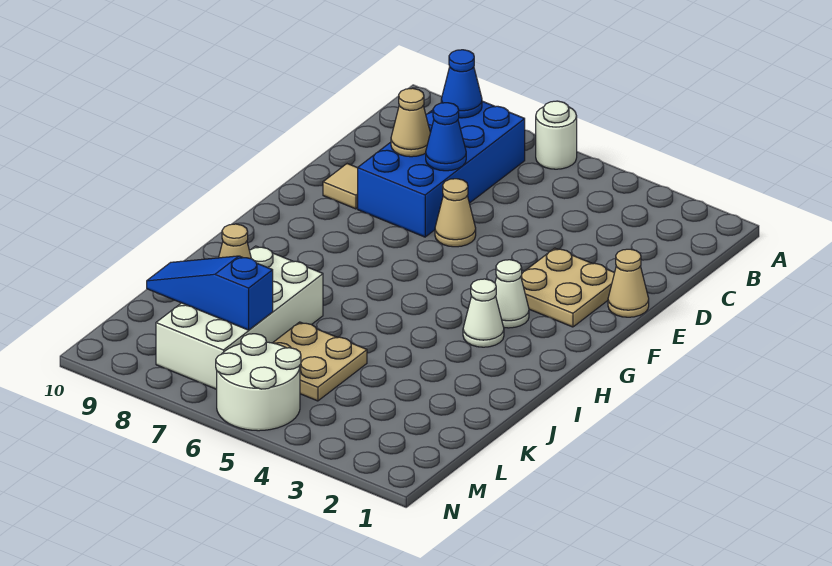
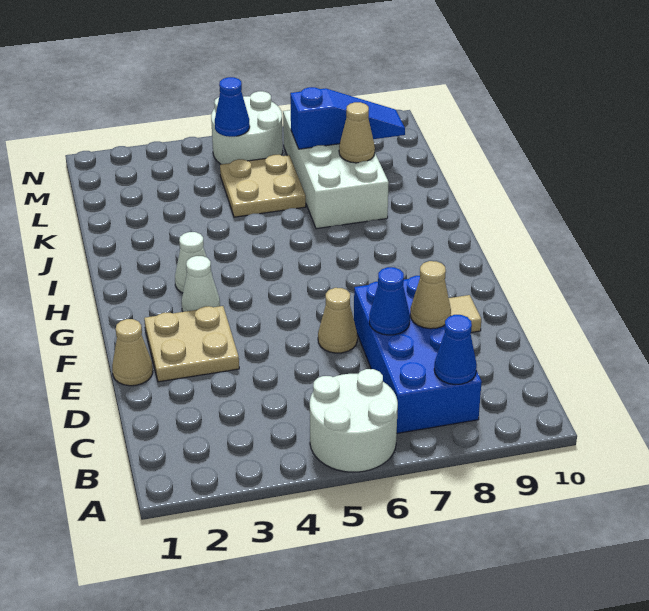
white 1x1 round brick [536,101,577,169] -> white 2x2 round brick [310,369,398,472]
none -> blue 1x1 cone [215,77,250,137]

